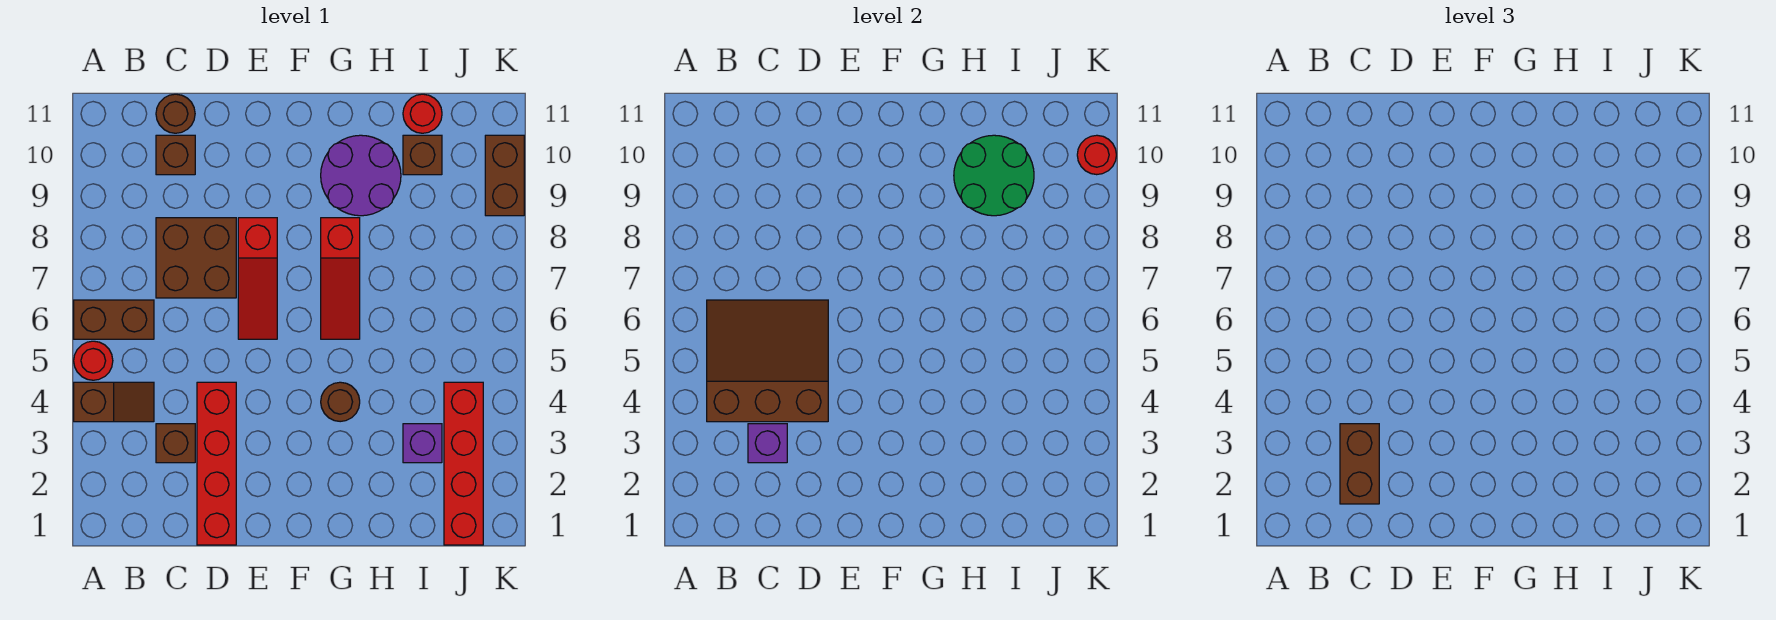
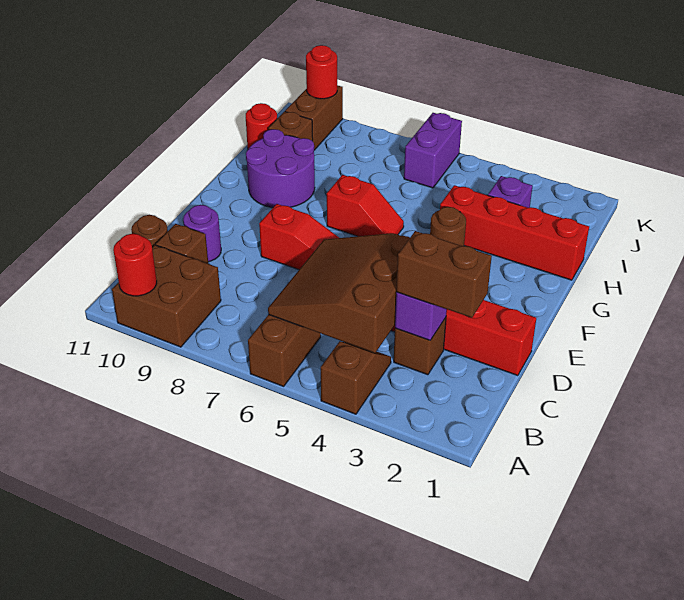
red 1x1 round brick [74,341,113,380] -> red 1x1 round brick moved to [113,234,157,296]
brown 2x2 brick [156,218,236,298] -> brown 2x2 brick moved to [112,245,221,347]
none -> purple 1x1 round brick [183,205,221,262]
red 1x3 slope [321,218,360,339] -> red 1x2 slope [327,175,404,236]
green 2x2 round brick [954,135,1034,216] -> none
red 1x4 brick [444,382,483,545] -> red 1x4 brick moved to [440,185,589,280]
none -> purple 1x2 brick [404,113,462,188]
brown 1x2 brick [485,135,524,216] -> brown 1x2 brick turned to [285,85,343,150]

